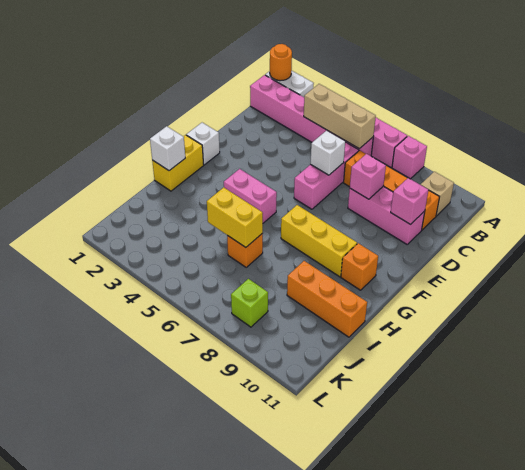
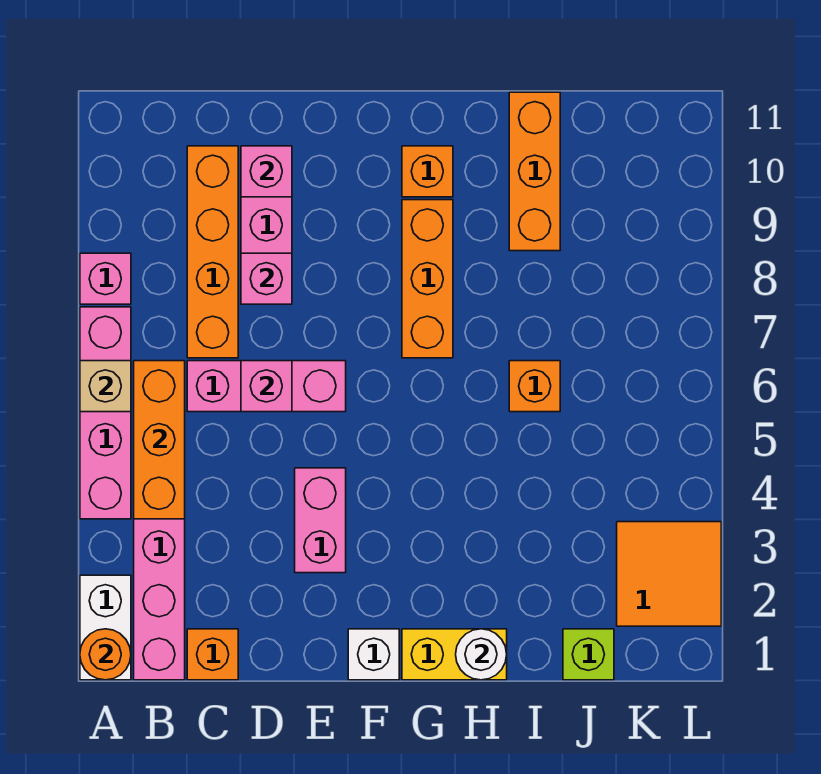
tan 1x3 brick [304,84,376,149] -> orange 1x3 brick [134,361,185,519]
tan 1x1 brick [420,172,454,216] -> tan 1x1 brick moved to [80,361,131,412]
none -> orange 1x1 brick [187,629,238,680]
white 1x1 brick [310,130,345,175] -> pink 1x1 brick [241,361,292,412]
pink 1x2 brick [224,169,277,223] -> pink 1x2 brick moved to [295,468,346,573]
yellow 1x3 brick [281,205,357,277] -> orange 1x3 brick [402,200,453,358]
white 1x1 brick [150,126,185,171] -> white 1x1 round brick [456,629,507,680]
yellow 1x2 brick [207,187,263,247] -> none
none -> orange 2x2 tile [617,522,721,626]
lime 1x1 brick [231,279,268,327] -> lime 1x1 brick moved to [563,629,614,680]

